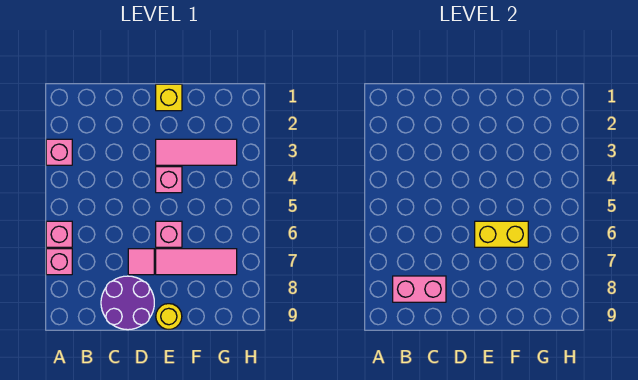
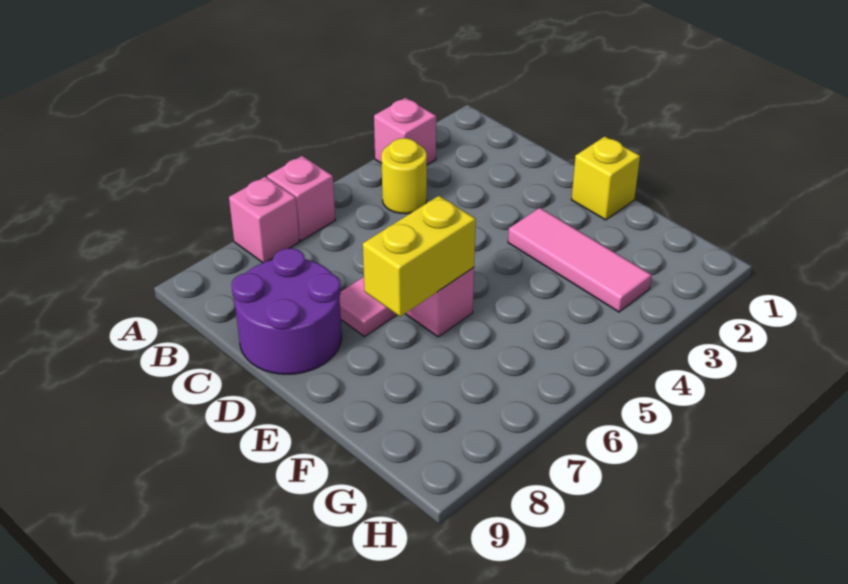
pink 1x2 brick [393,276,446,302] -> none
pink 1x1 brick [156,167,182,193] -> none
yellow 1x2 brick [475,221,528,247] -> yellow 1x2 brick turned to [363,196,476,317]
pink 1x3 tile [156,249,237,275] -> none
yellow 1x1 round brick [156,304,182,330] -> yellow 1x1 round brick moved to [381,138,427,214]

